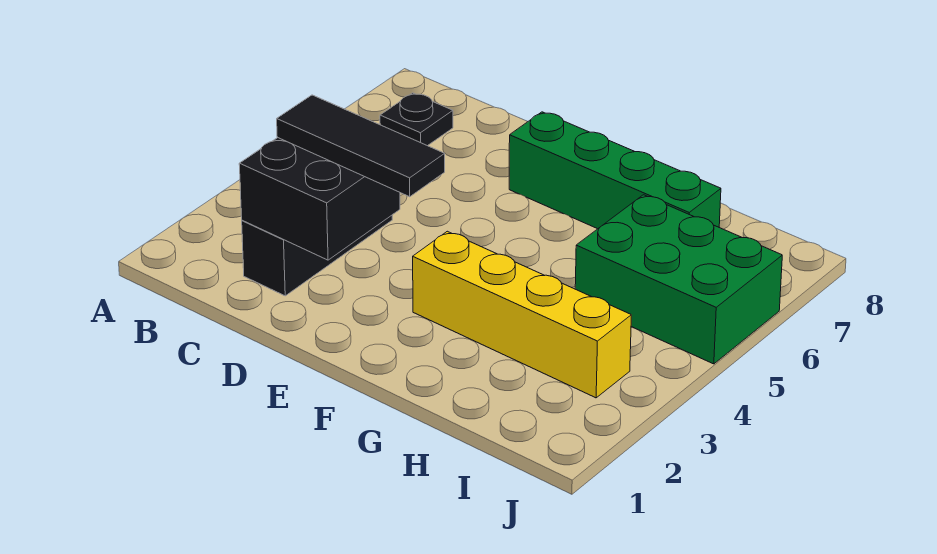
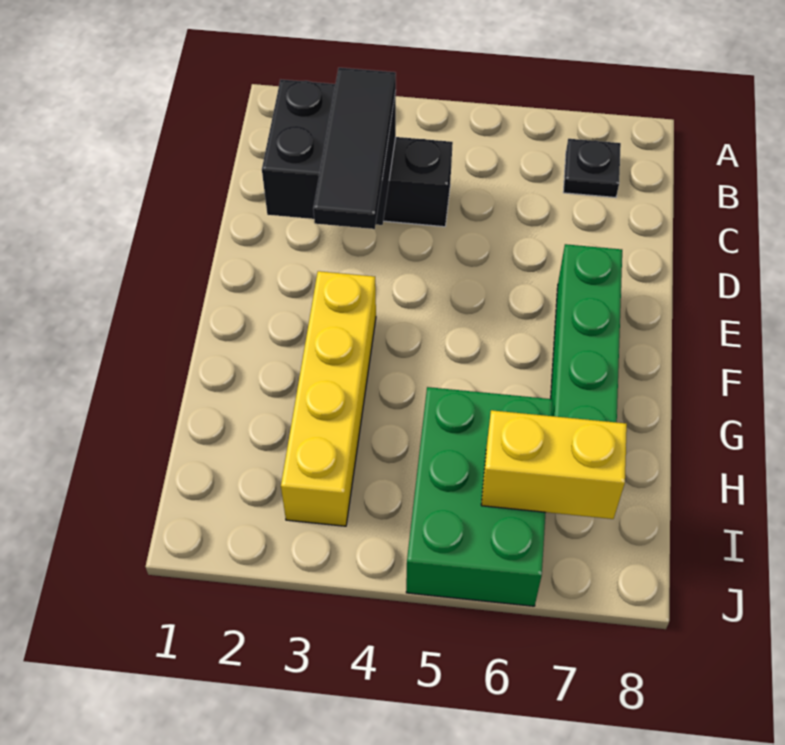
none -> yellow 1x2 brick [481,410,627,519]

